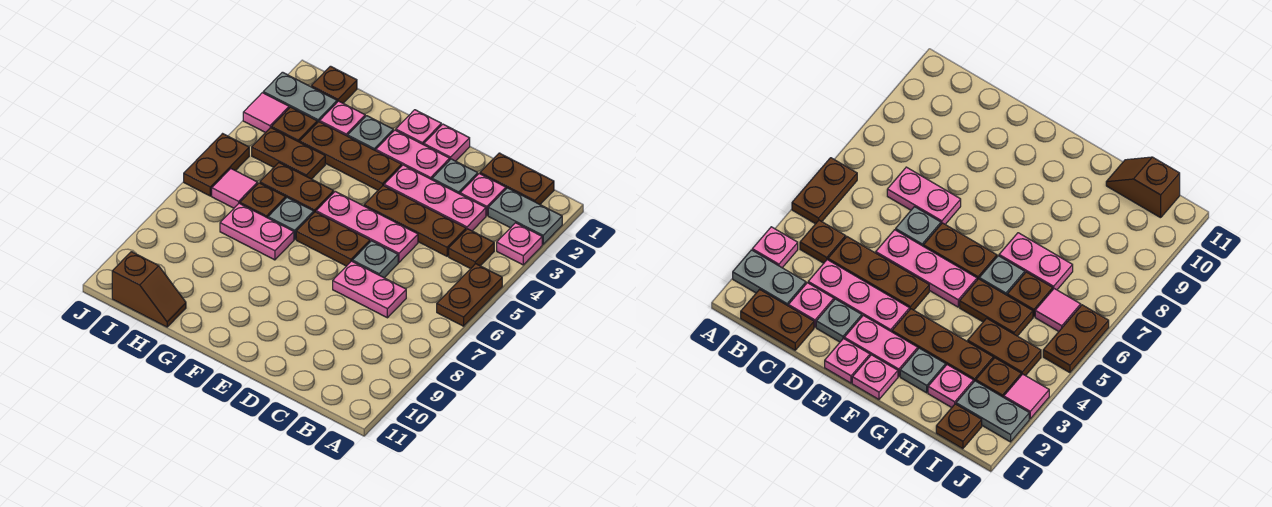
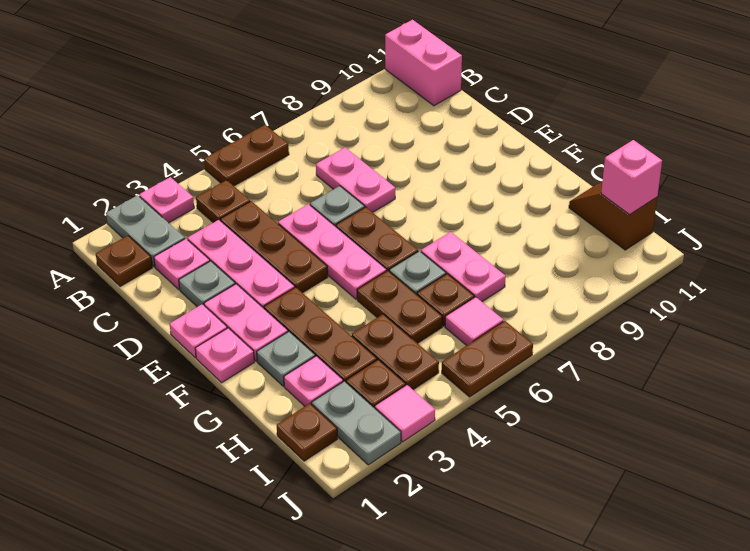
none -> pink 1x2 brick [385,20,462,106]
brown 1x2 plate [480,153,554,204] -> brown 1x1 plate [96,236,152,286]
none -> pink 1x1 brick [601,140,662,215]

